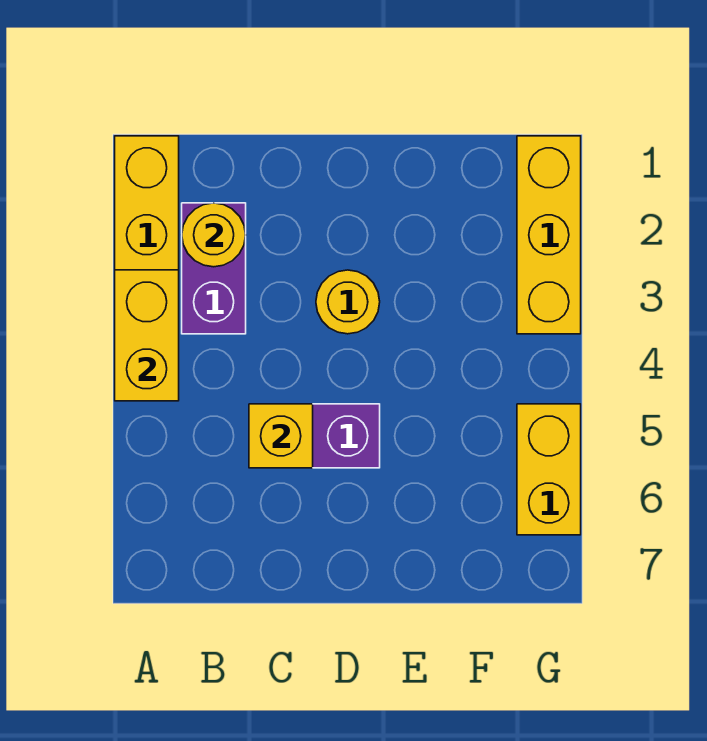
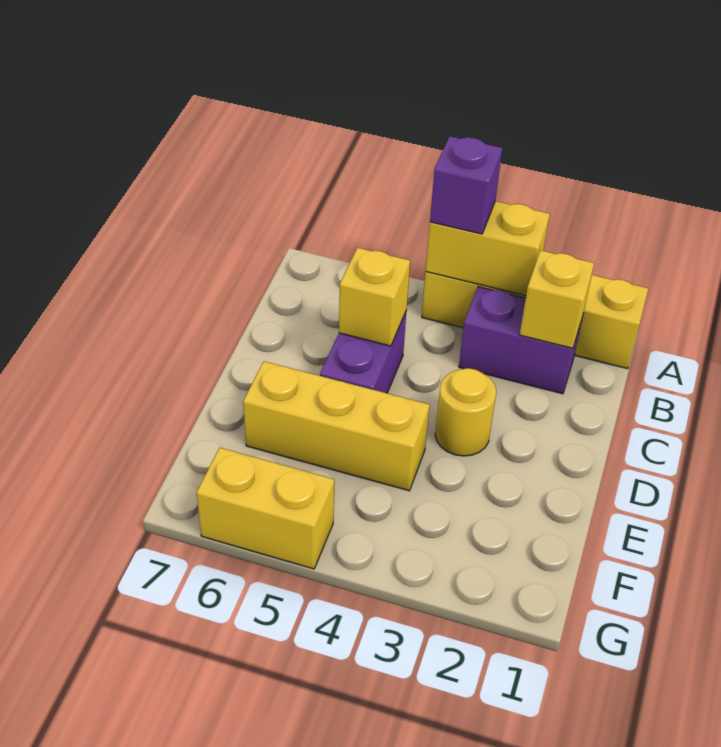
none -> purple 1x1 brick [430,136,502,234]
yellow 1x1 round brick [182,203,246,267] -> yellow 1x1 brick [520,250,594,348]
yellow 1x3 brick [517,136,581,334] -> yellow 1x3 brick moved to [243,361,430,491]

